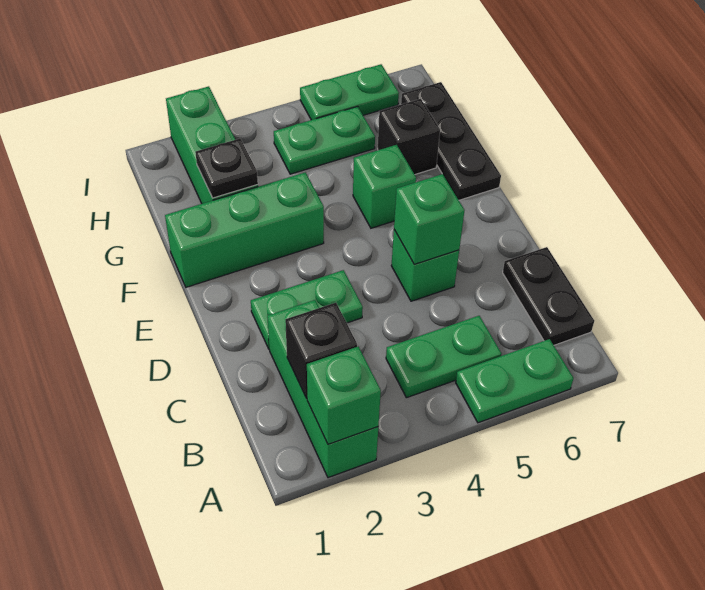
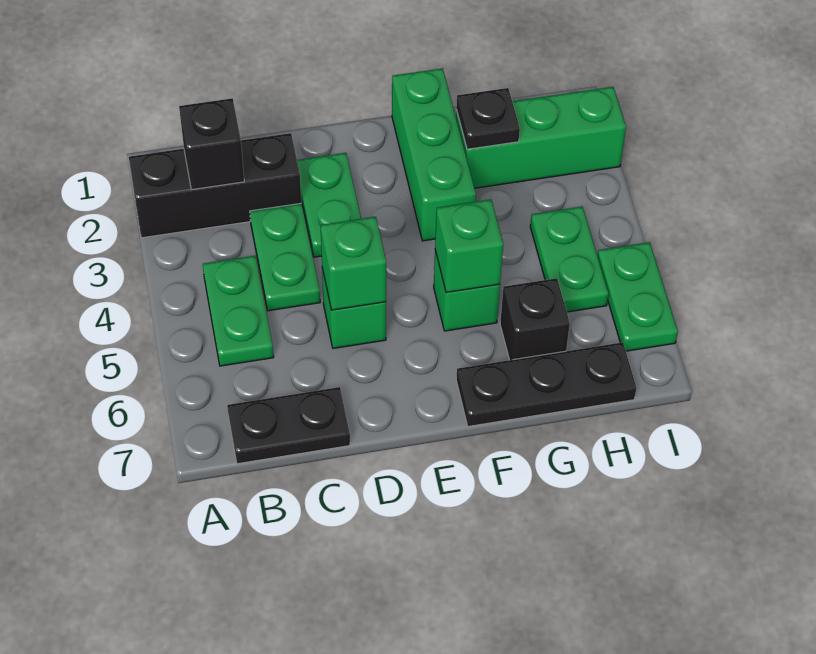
green 1x3 brick [267,300,378,478] -> black 1x3 brick [129,133,301,238]
green 1x1 brick [307,347,381,444] -> green 1x1 brick moved to [435,199,503,293]
green 1x2 plate [456,339,573,423] -> green 1x2 plate moved to [250,203,320,311]

